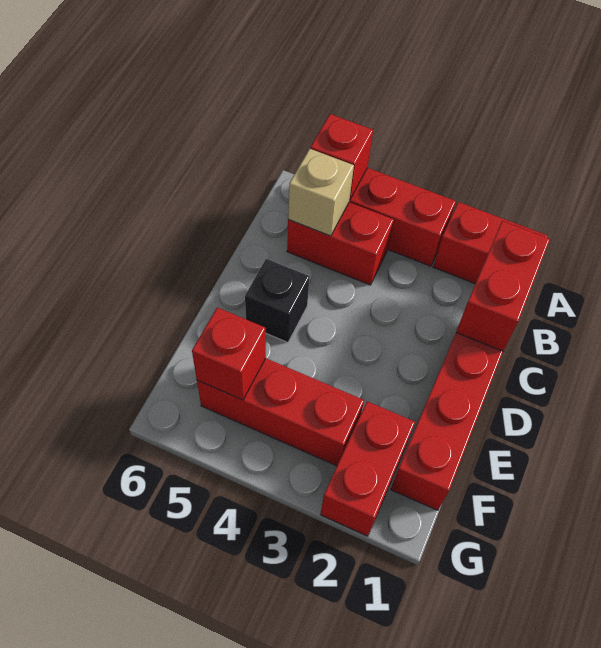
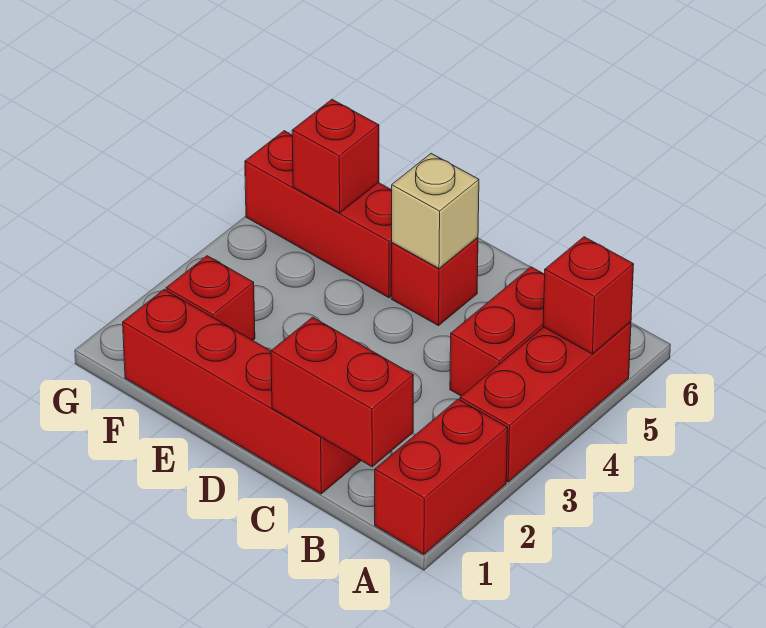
tan 1x1 brick [288,149,354,236] -> tan 1x1 brick moved to [392,154,479,268]
black 1x1 brick [245,259,310,342] -> red 1x1 brick [391,237,478,326]
red 1x2 brick [320,401,415,536] -> red 1x1 brick [166,256,255,340]
red 1x3 brick [197,358,364,466] -> red 1x3 brick turned to [245,131,392,298]

